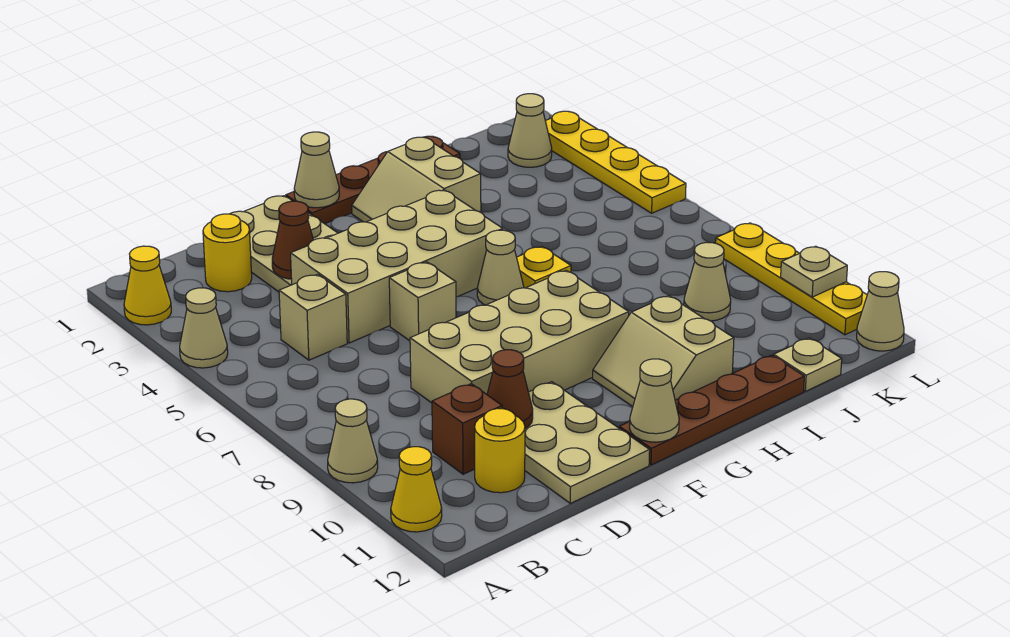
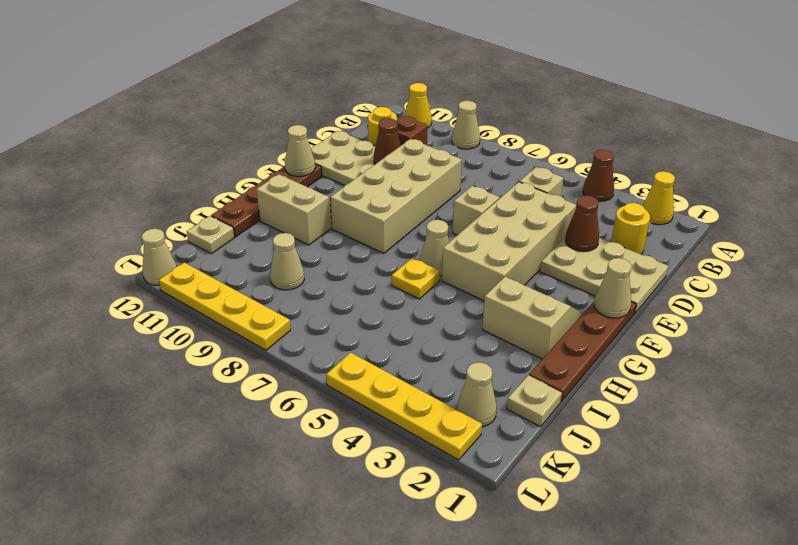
tan 1x1 cone [180,288,228,368] -> brown 1x1 cone [583,150,614,201]
tan 1x1 plate [781,246,847,297] -> tan 1x1 plate moved to [507,375,562,427]

